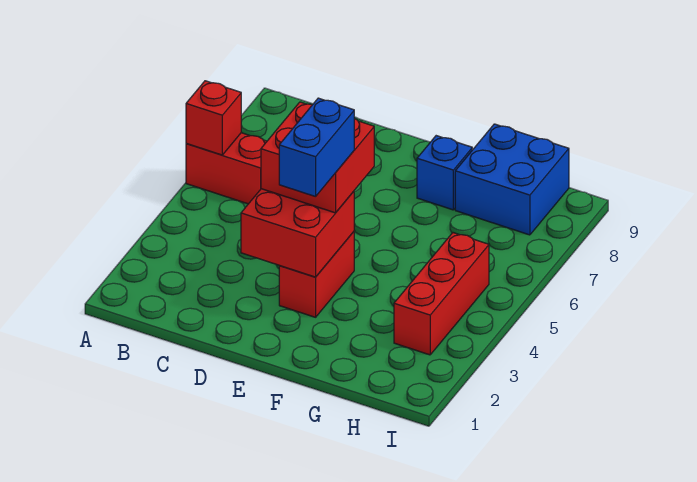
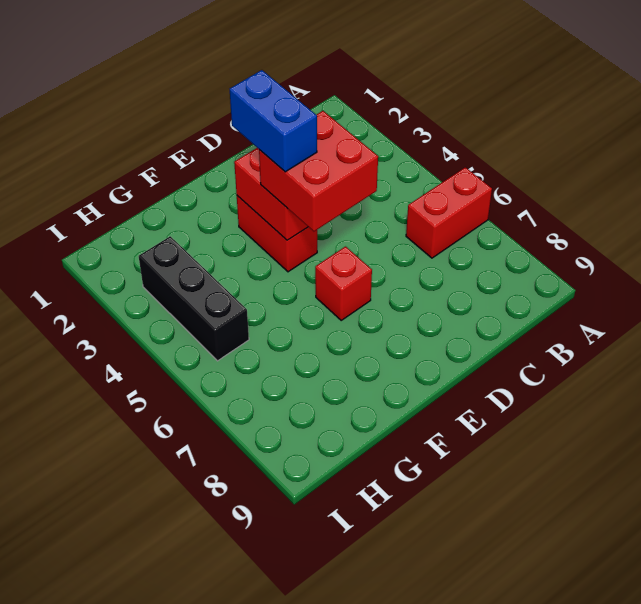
red 1x1 brick [186,81,241,155] -> red 1x1 brick moved to [315,247,372,320]
blue 1x1 brick [417,136,472,210] -> none
blue 2x2 brick [455,124,569,235] -> none
red 1x3 brick [394,233,489,355] -> black 1x3 brick [139,236,249,361]

